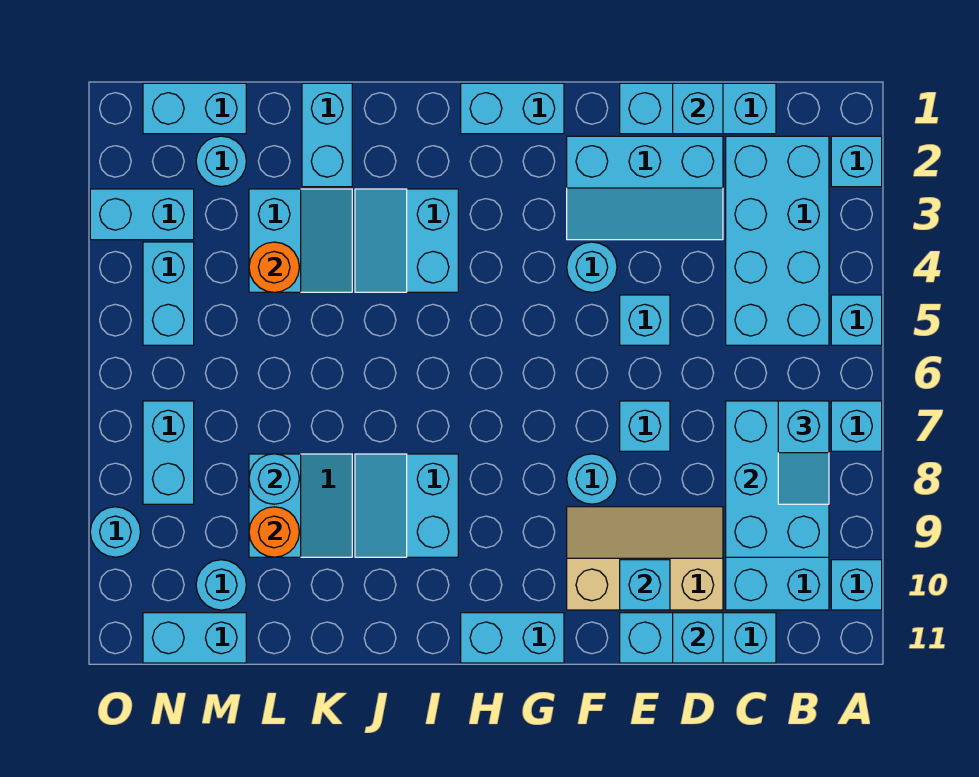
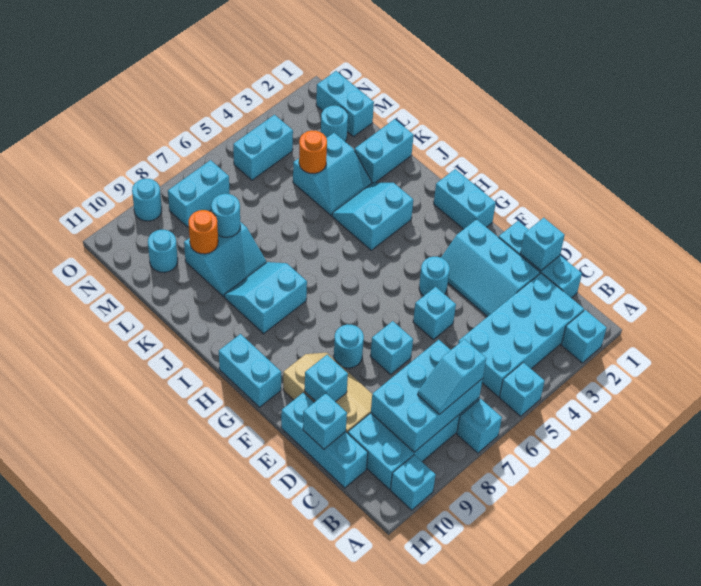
cyan 1x2 brick [143,613,246,663] -> none
cyan 1x2 brick [90,189,194,240] -> none

